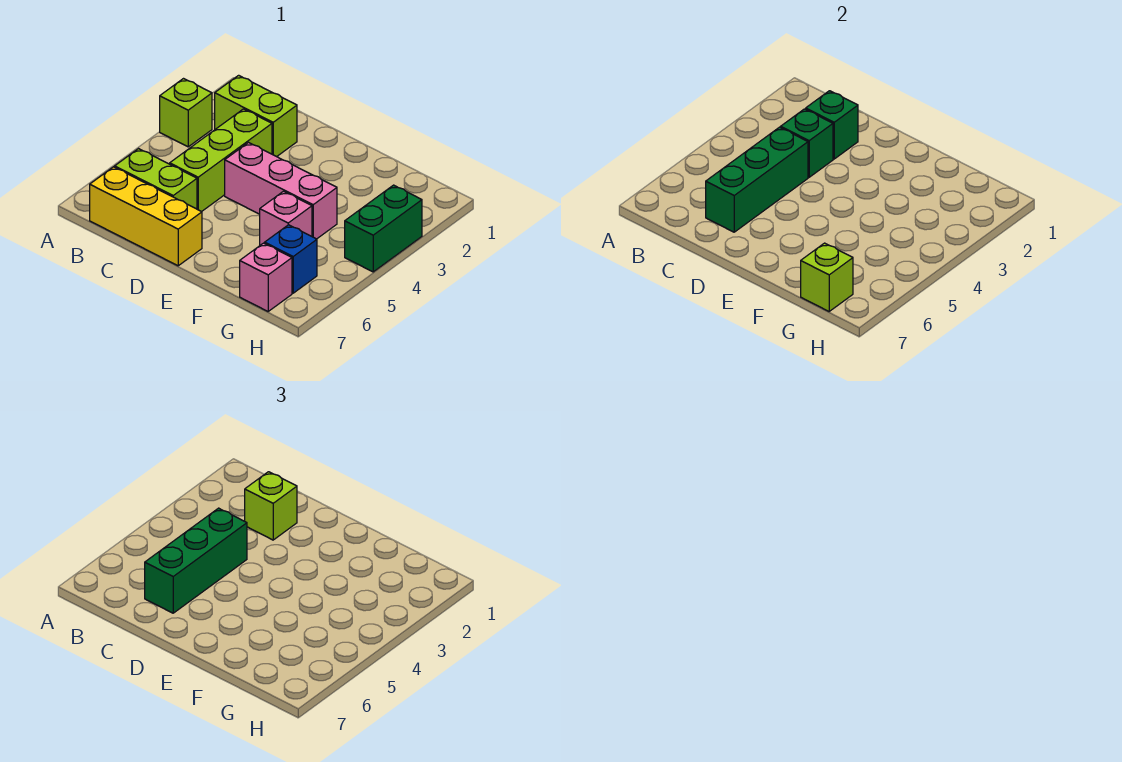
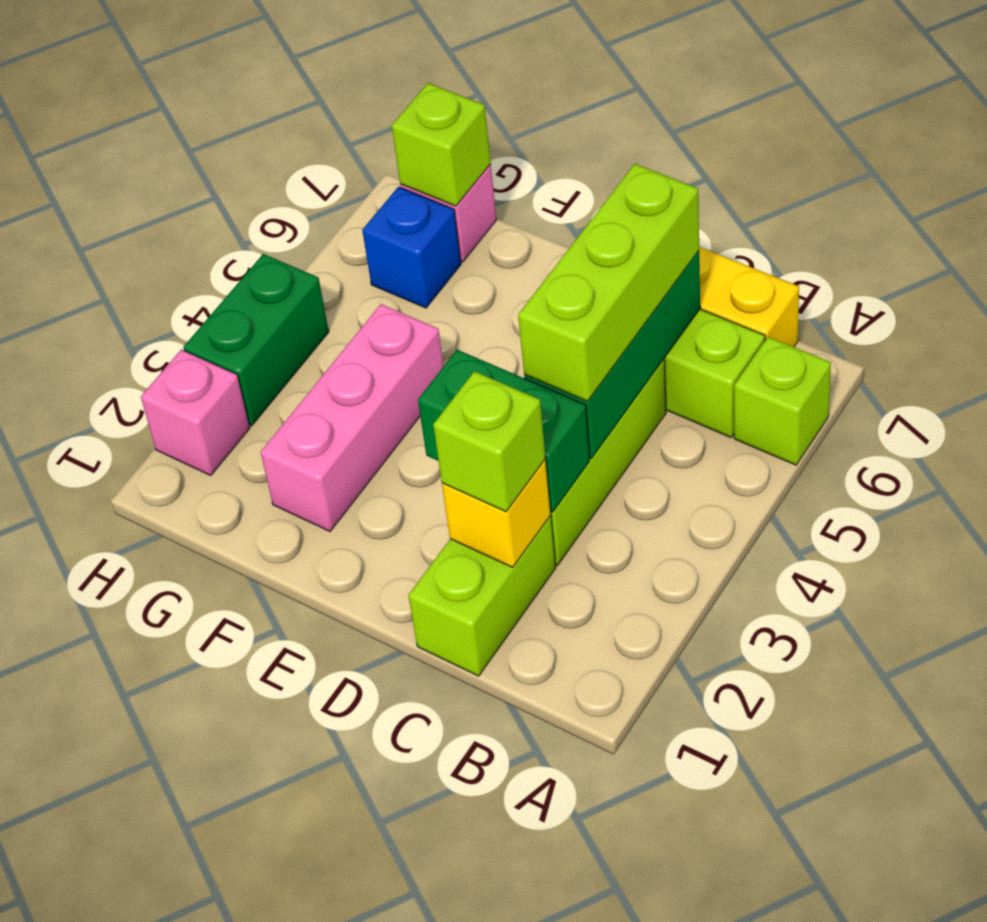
lime 1x1 brick [160,79,212,147] -> lime 1x1 brick moved to [734,337,831,465]
lime 1x2 brick [215,75,297,157] -> lime 1x2 brick turned to [408,515,556,676]
green 1x1 brick [806,91,858,159] -> yellow 1x1 brick [442,459,551,567]
green 1x1 brick [781,109,833,177] -> green 1x2 brick [418,350,590,512]
green 1x3 brick [145,508,247,613] -> lime 1x3 brick [518,164,699,401]
pink 1x3 brick [225,143,337,239] -> pink 1x3 brick turned to [261,304,444,531]
pink 1x1 brick [260,191,312,245] -> pink 1x1 brick moved to [141,349,250,475]

